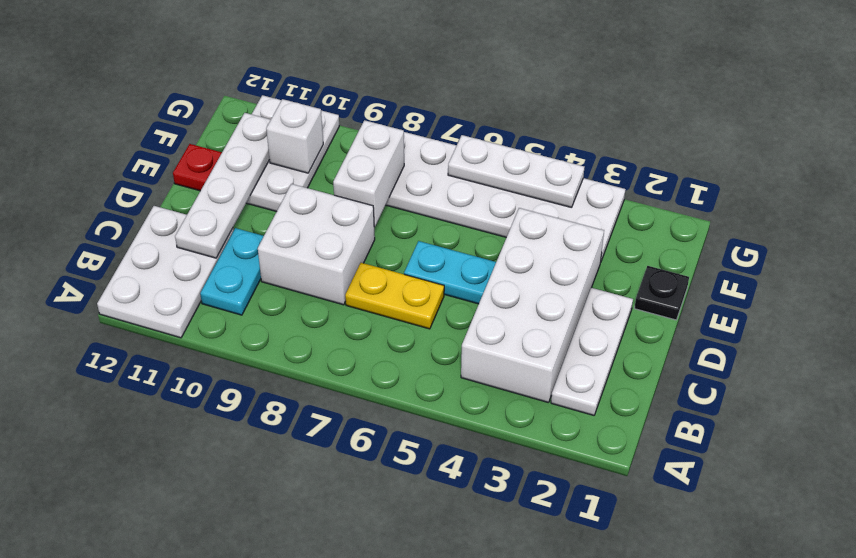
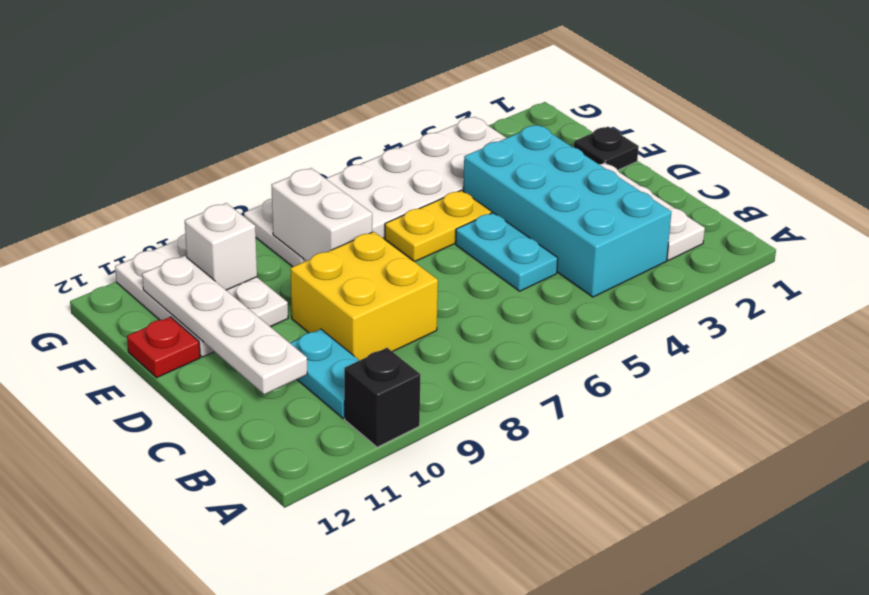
none -> black 1x1 brick [344,348,420,447]
white 2x3 plate [97,206,234,338] -> none
white 2x4 brick [461,208,604,403] -> cyan 2x4 brick [463,125,671,297]
yellow 1x2 plate [345,263,444,329] -> yellow 1x2 plate moved to [385,190,492,262]
white 2x2 brick [258,184,375,305] -> yellow 2x2 brick [290,232,438,360]
cyan 1x2 plate [404,241,496,304] -> cyan 1x2 plate turned to [456,213,558,291]
white 1x3 plate [448,135,584,208] -> none

